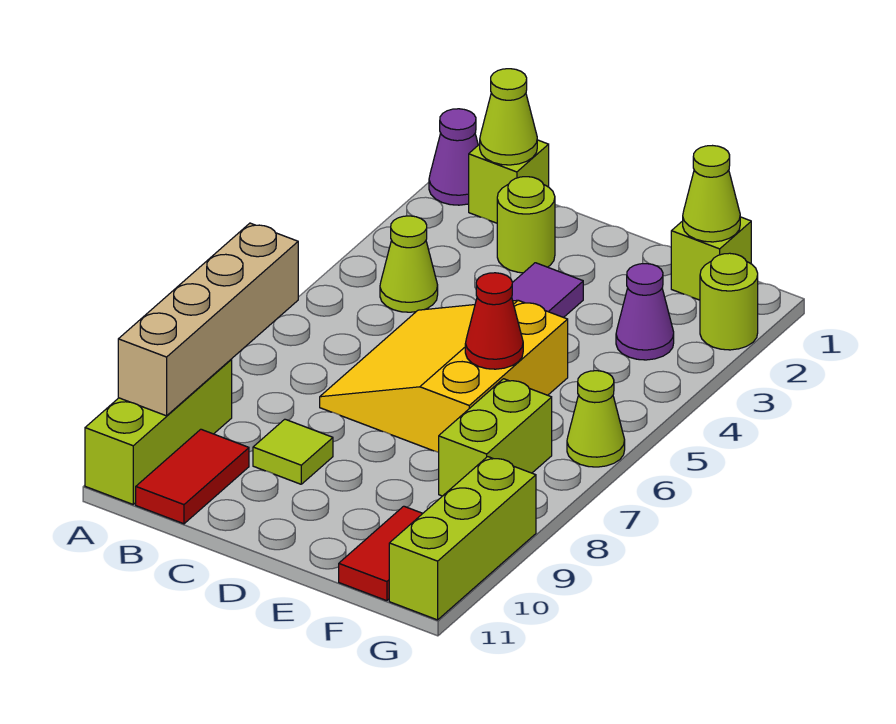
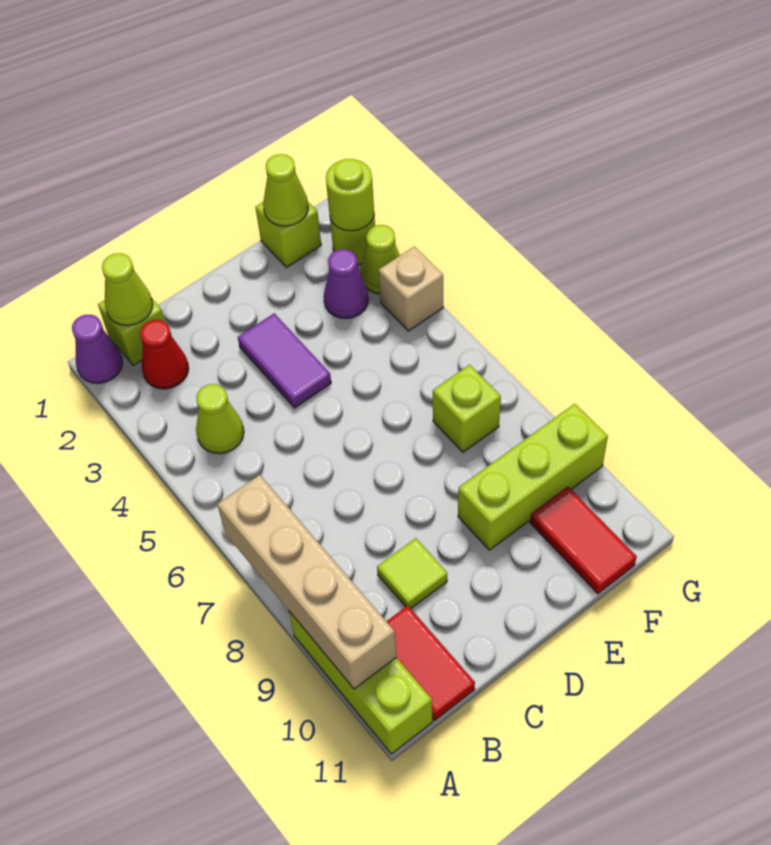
lime 1x1 round brick [497,177,555,273] -> lime 1x1 round brick moved to [326,159,374,231]
yellow 3x3 slope [320,300,568,452] -> none
red 1x1 cone [465,273,523,369] -> red 1x1 cone moved to [140,320,189,389]
lime 1x2 brick [439,379,552,496] -> lime 1x1 brick [433,365,501,452]
none -> tan 1x1 brick [379,246,443,331]
lime 1x1 cone [567,371,625,467] -> lime 1x1 cone moved to [361,225,400,294]
lime 1x3 brick [389,457,536,620] -> lime 1x3 brick turned to [458,404,608,550]

